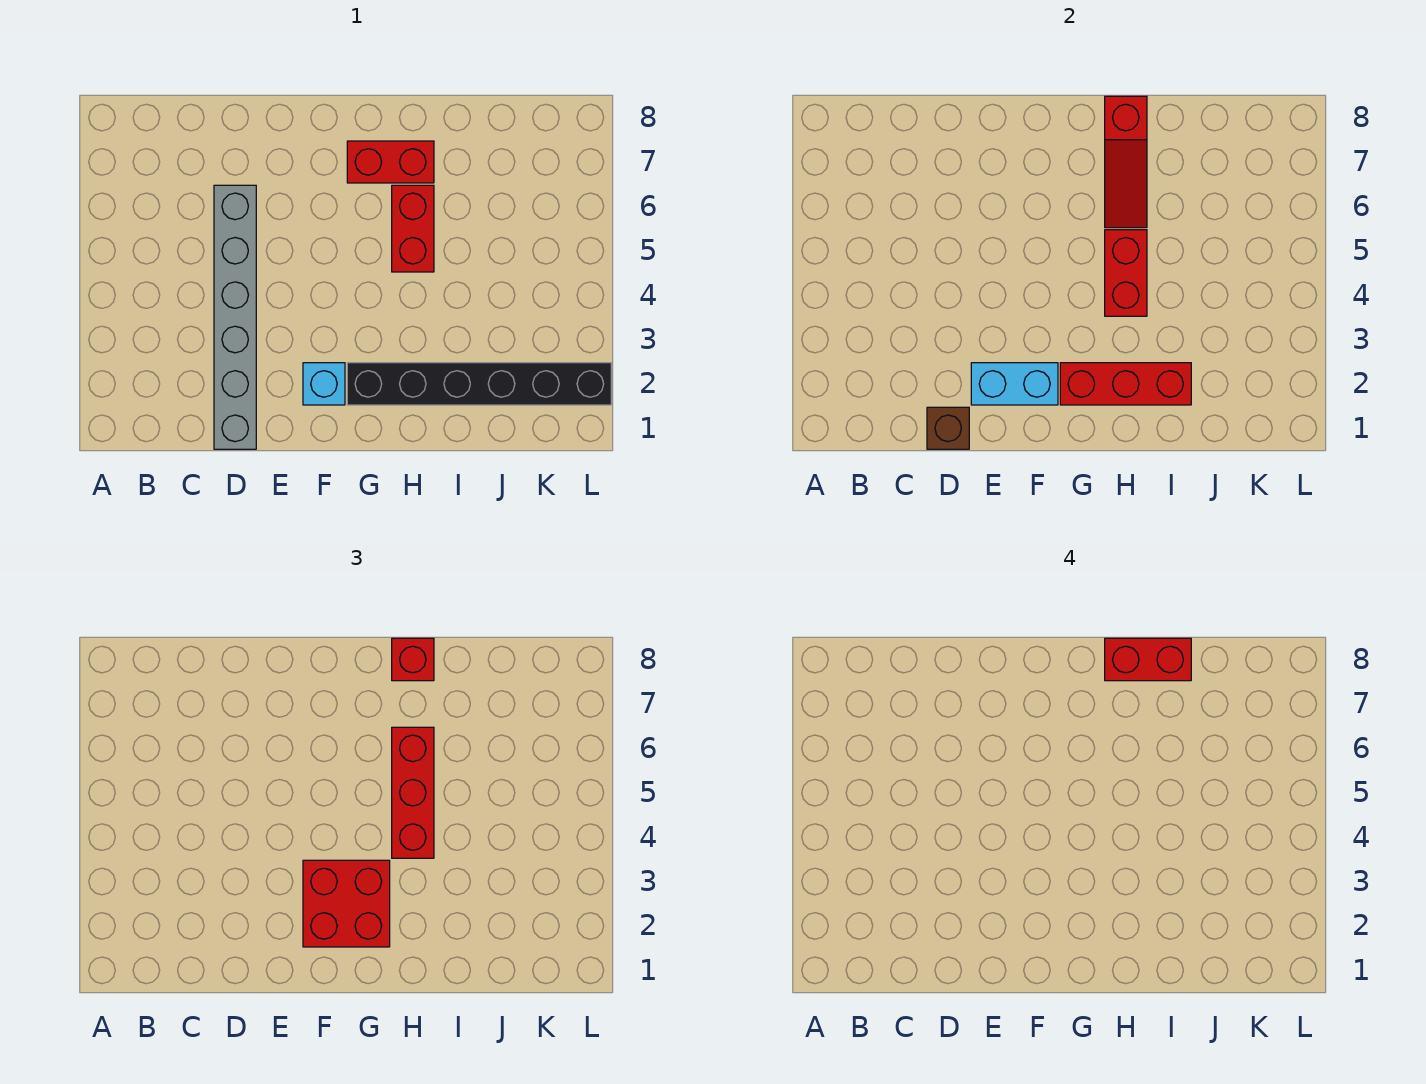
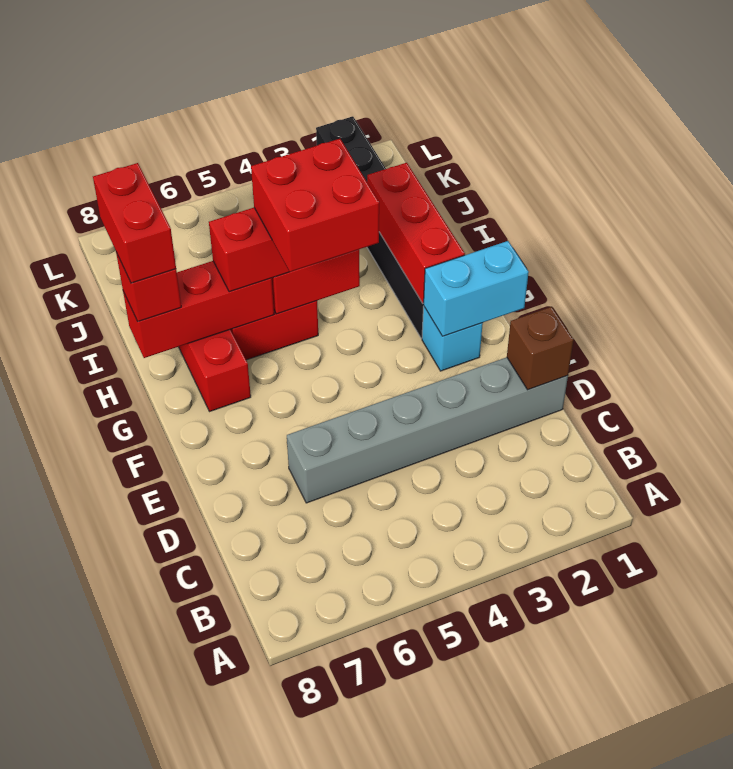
cyan 1x2 brick [971,363,1058,405] -> cyan 1x2 brick turned to [423,241,529,336]
red 2x2 brick [303,860,390,947] -> red 2x2 brick moved to [251,139,379,272]
red 1x3 slope [1105,96,1147,228] -> red 1x3 brick [123,261,274,358]

